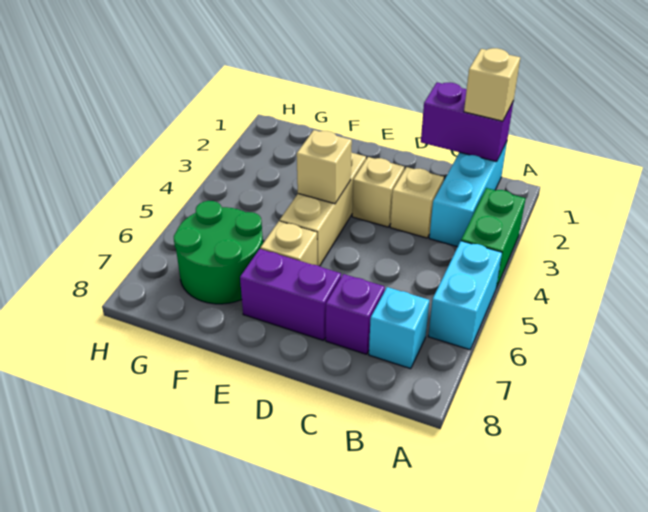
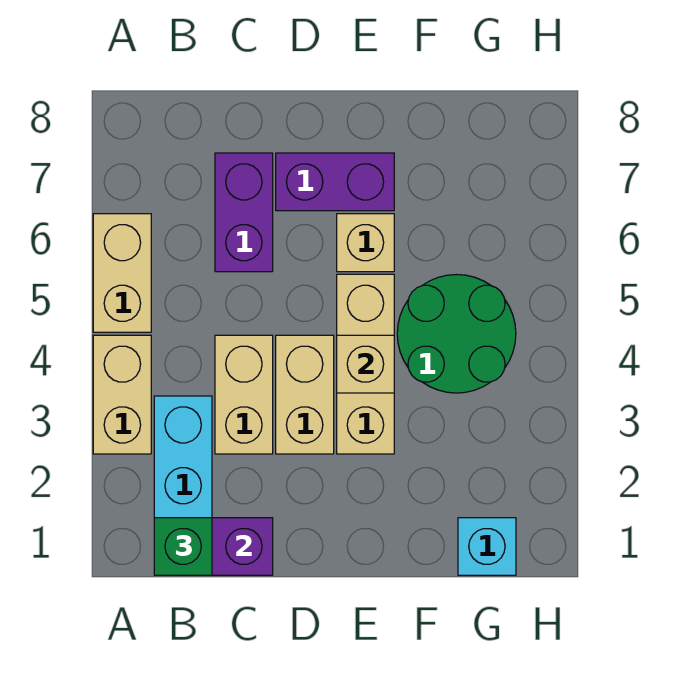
green 1x2 brick [461,188,526,288] -> tan 1x2 brick [93,335,151,454]
cyan 1x2 brick [428,241,502,350] -> tan 1x2 brick [93,214,151,332]
tan 1x1 brick [464,48,520,121] -> green 1x1 brick [154,518,212,575]
cyan 1x1 brick [369,287,429,369] -> cyan 1x1 brick moved to [458,518,516,575]
tan 1x1 brick [390,167,444,238] -> tan 1x2 brick [215,335,273,454]
purple 1x1 brick [326,274,385,354] -> purple 1x2 brick [215,153,273,272]
tan 1x1 brick [352,157,404,227] -> tan 1x2 brick [276,335,334,454]
green 2x2 round brick [174,201,263,304] -> green 2x2 round brick moved to [397,275,516,393]

